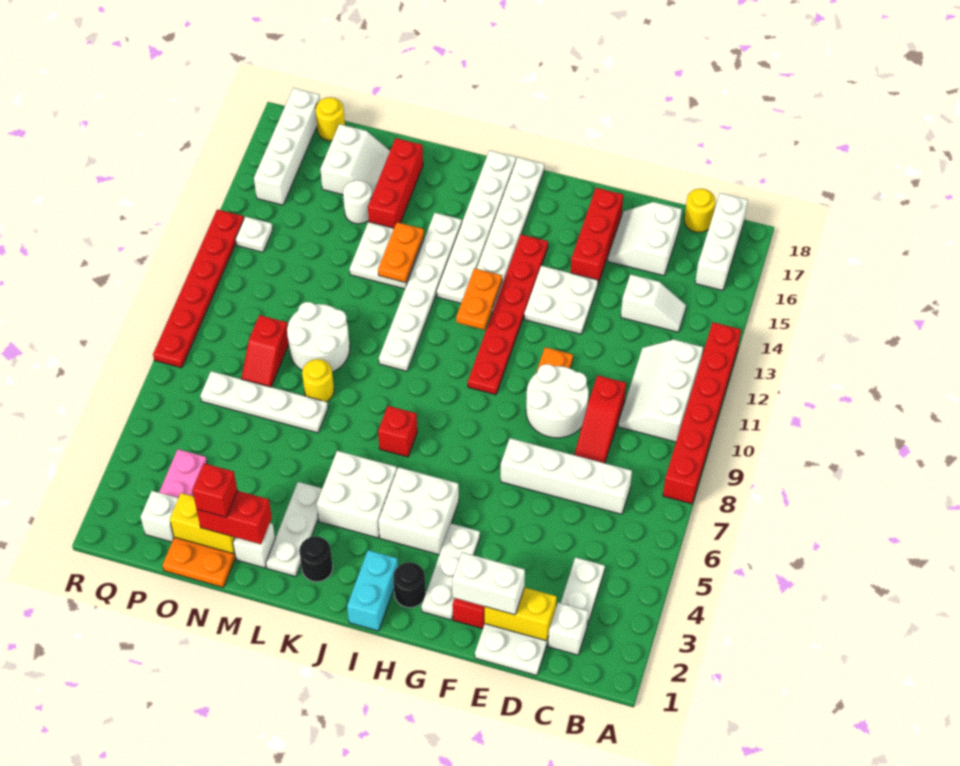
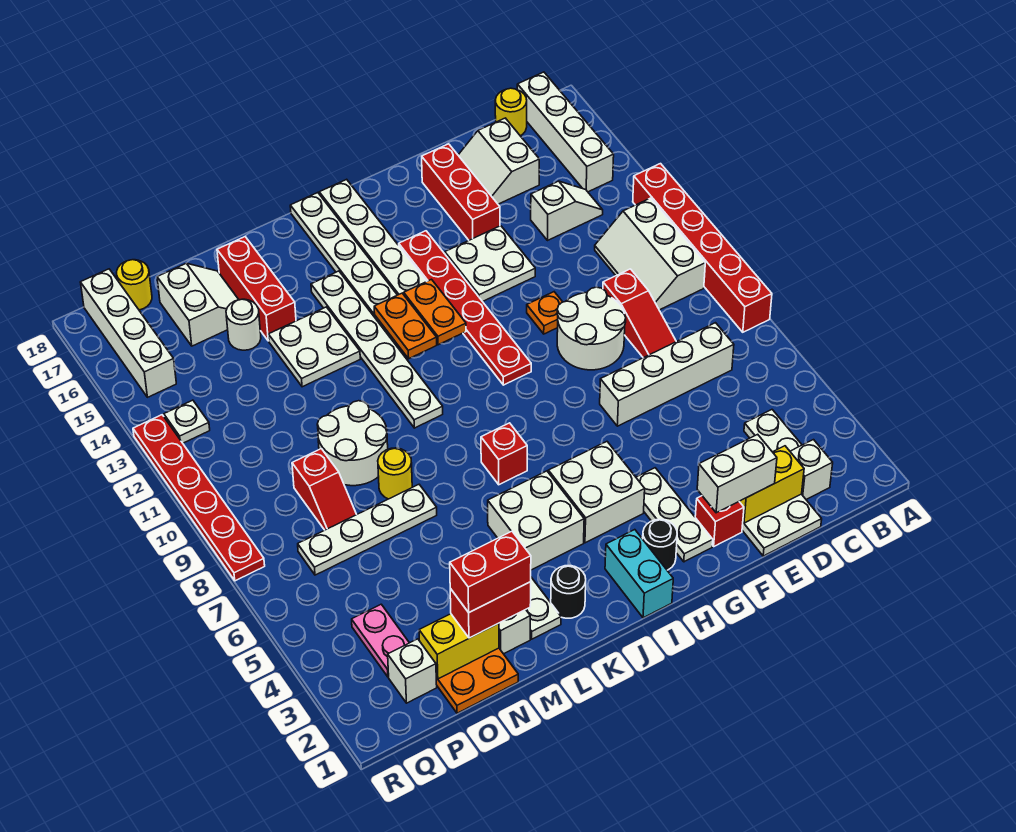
white 1x3 brick [695,193,748,291] -> white 1x4 brick [517,72,614,192]
orange 1x2 plate [378,222,424,283] -> orange 1x2 plate moved to [374,293,437,359]
red 1x1 brick [192,463,237,517] -> red 1x2 brick [450,531,531,612]

